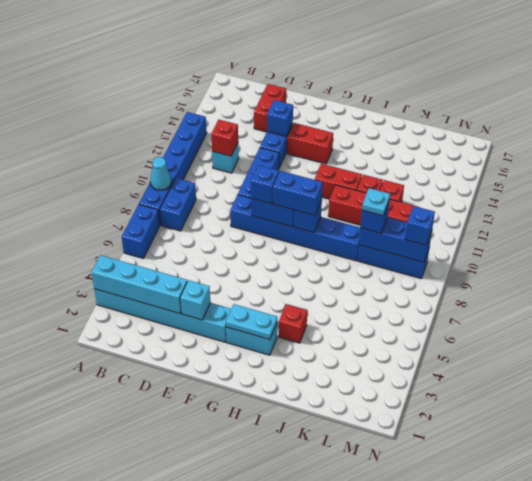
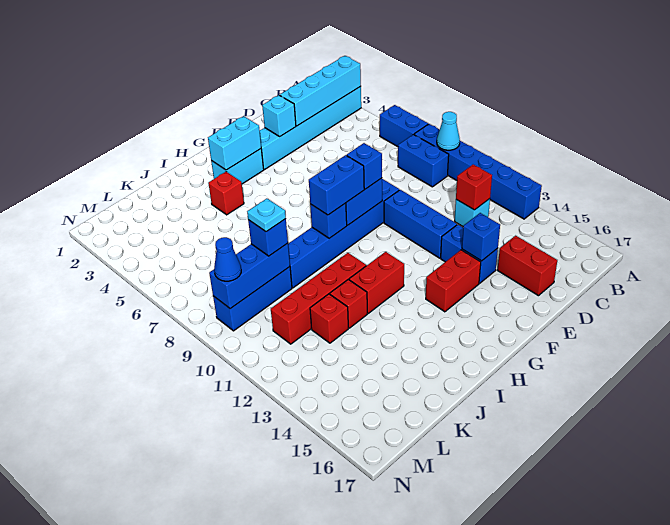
cyan 1x2 plate [226,304,277,340] -> cyan 1x2 brick [208,116,261,170]
blue 1x1 brick [405,206,435,245] -> blue 1x1 cone [214,237,241,281]

